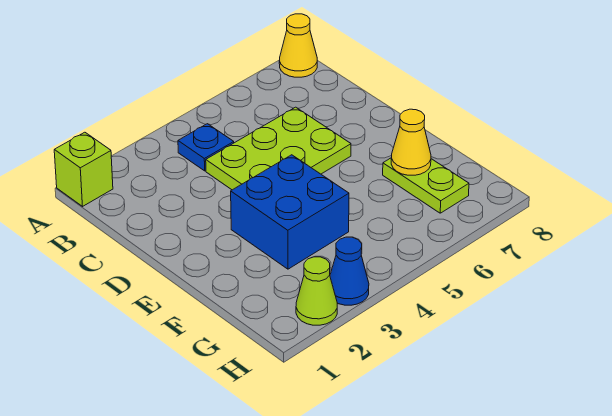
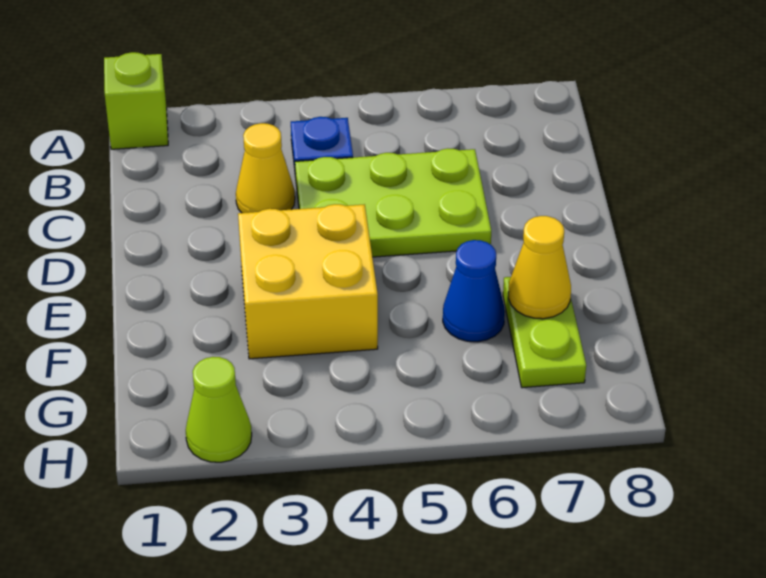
yellow 1x1 cone [279,14,317,77] -> yellow 1x1 cone moved to [236,123,295,213]
blue 2x2 brick [231,155,349,269] -> yellow 2x2 brick [238,204,378,359]
blue 1x1 cone [330,237,369,305] -> blue 1x1 cone moved to [443,240,505,342]

